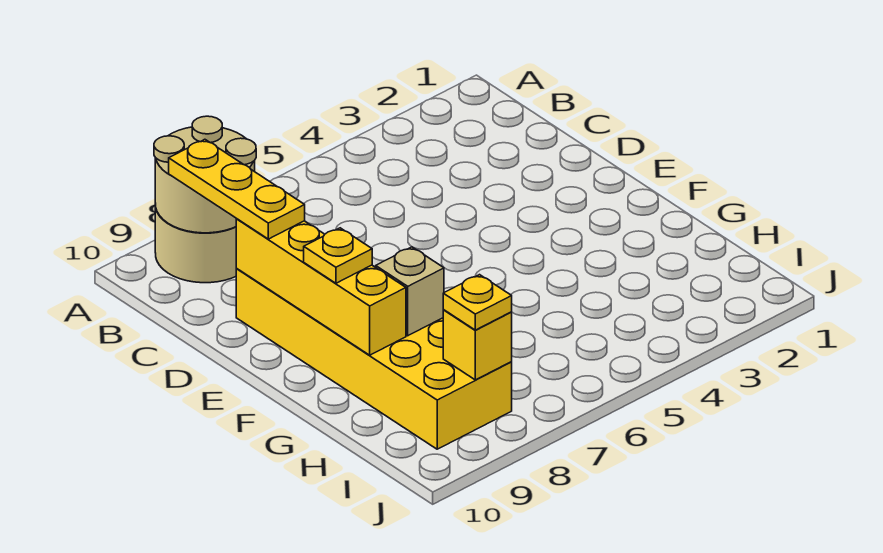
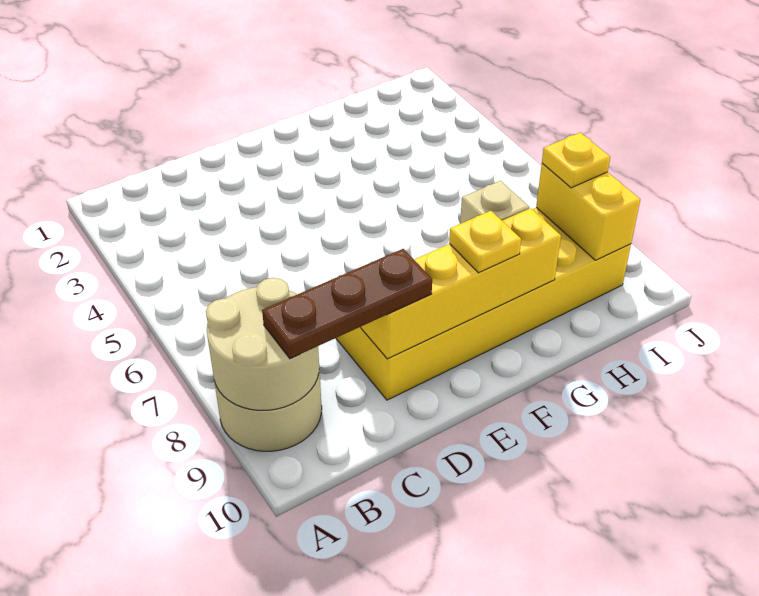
yellow 1x3 plate [169,139,305,239] -> brown 1x3 plate [262,249,432,359]
yellow 1x1 brick [443,310,512,380] -> yellow 1x2 brick [536,163,640,260]

